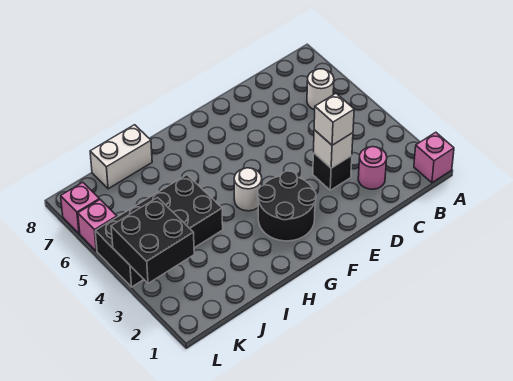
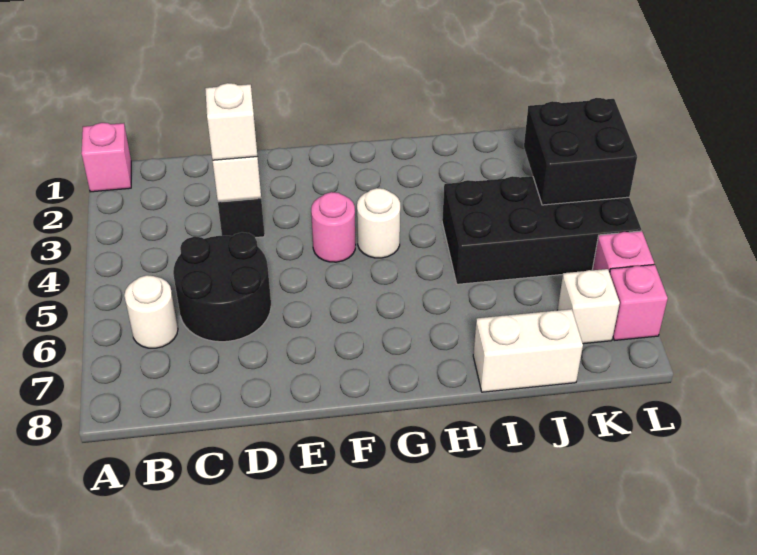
pink 1x1 round brick [358,147,387,189] -> pink 1x1 round brick moved to [311,192,356,262]
black 2x2 round brick [258,171,316,241] -> black 2x2 round brick moved to [173,232,271,342]
none -> white 1x1 brick [558,269,620,344]

